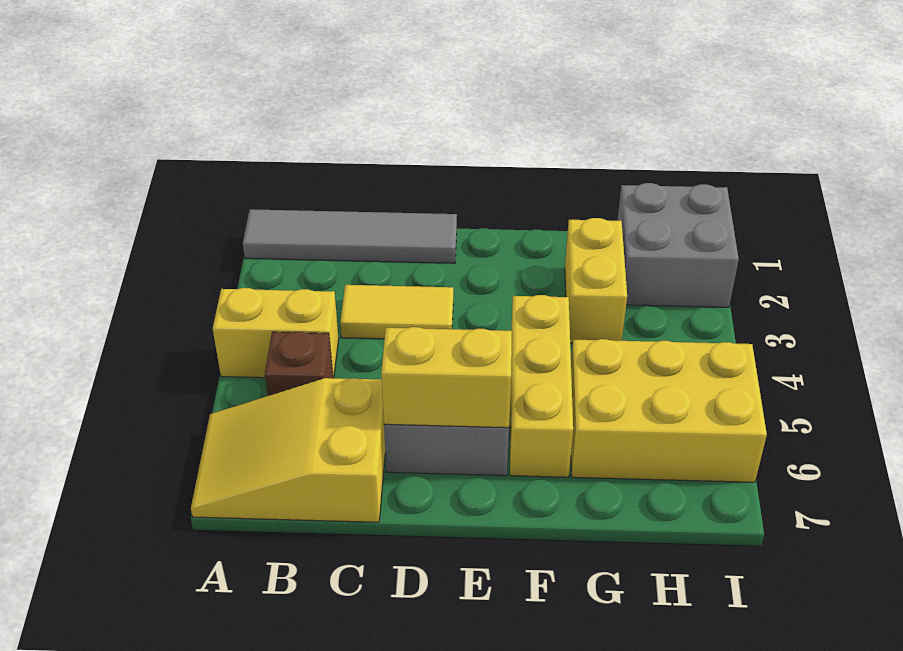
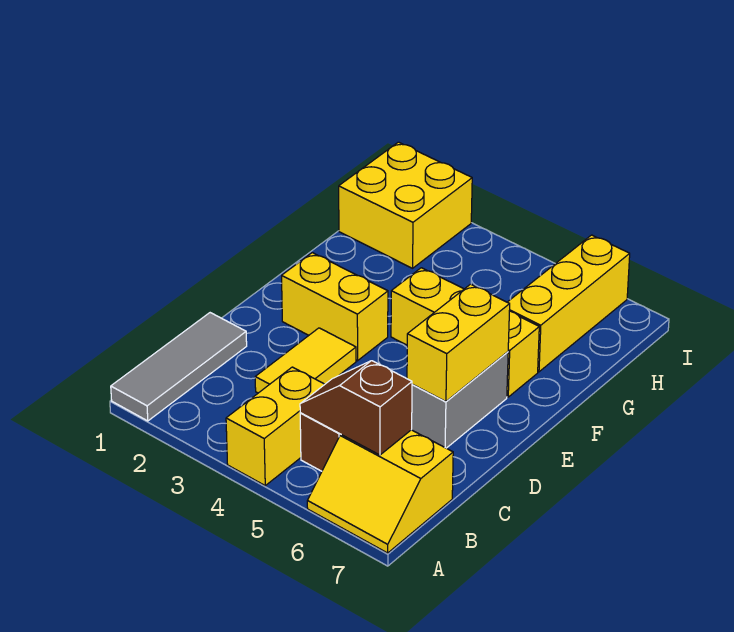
grey 1x4 tile [243,209,457,263] -> grey 1x3 tile [111,313,247,421]
yellow 2x3 slope [191,378,385,522] -> yellow 2x2 slope [307,430,453,553]
none -> brown 1x2 slope [300,361,412,455]
yellow 1x2 brick [565,218,627,343] -> yellow 1x2 brick moved to [282,253,388,361]
yellow 2x3 brick [571,339,767,482] -> yellow 1x3 brick [507,235,630,372]
grey 2x2 brick [617,183,739,307] -> yellow 2x2 brick [339,142,472,268]

